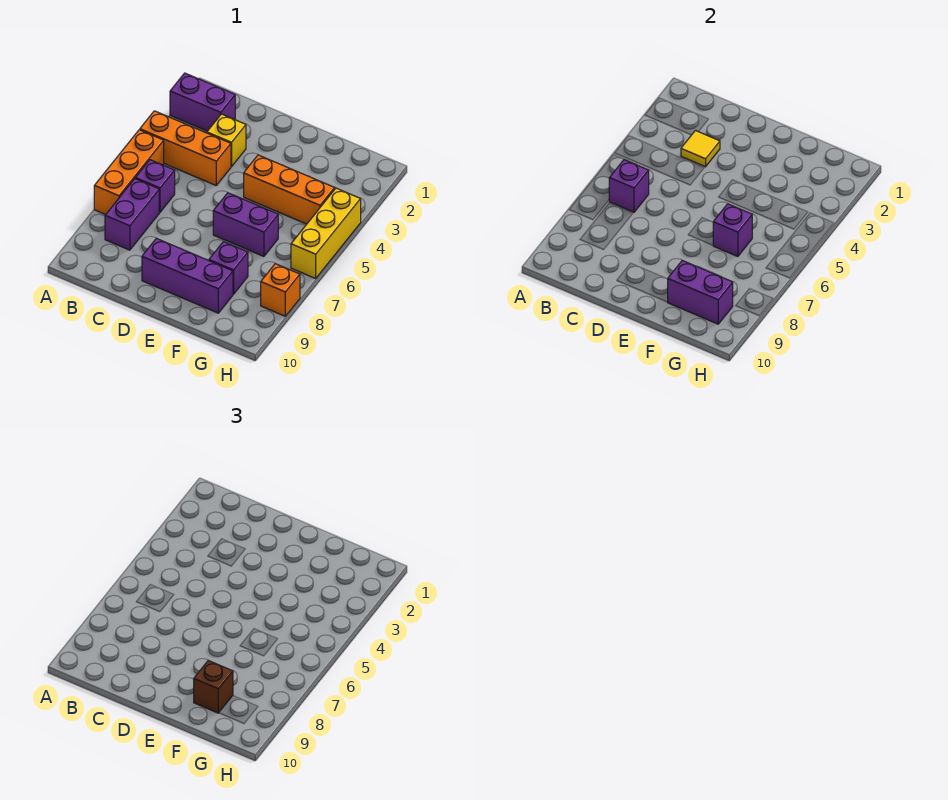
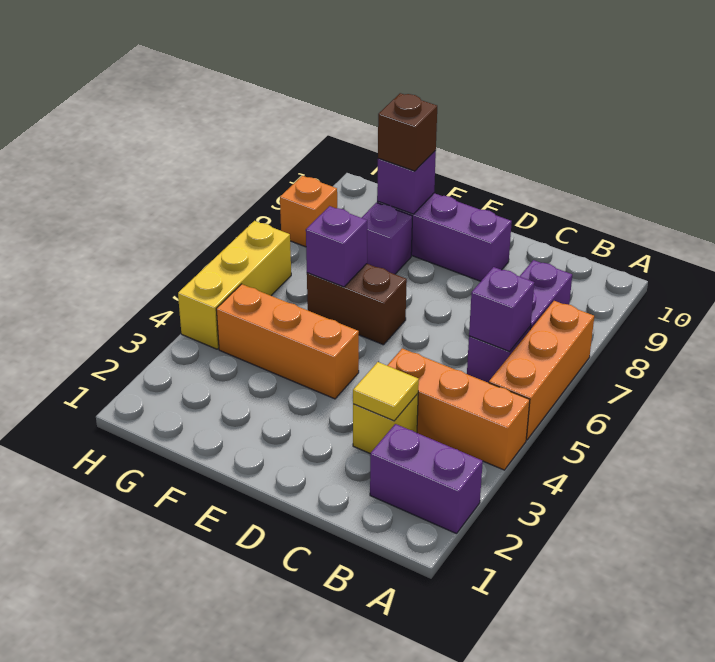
purple 1x2 brick [213,193,278,257] -> brown 1x2 brick [307,264,407,345]
purple 1x2 brick [668,261,733,324] -> purple 1x1 brick [377,151,436,214]

